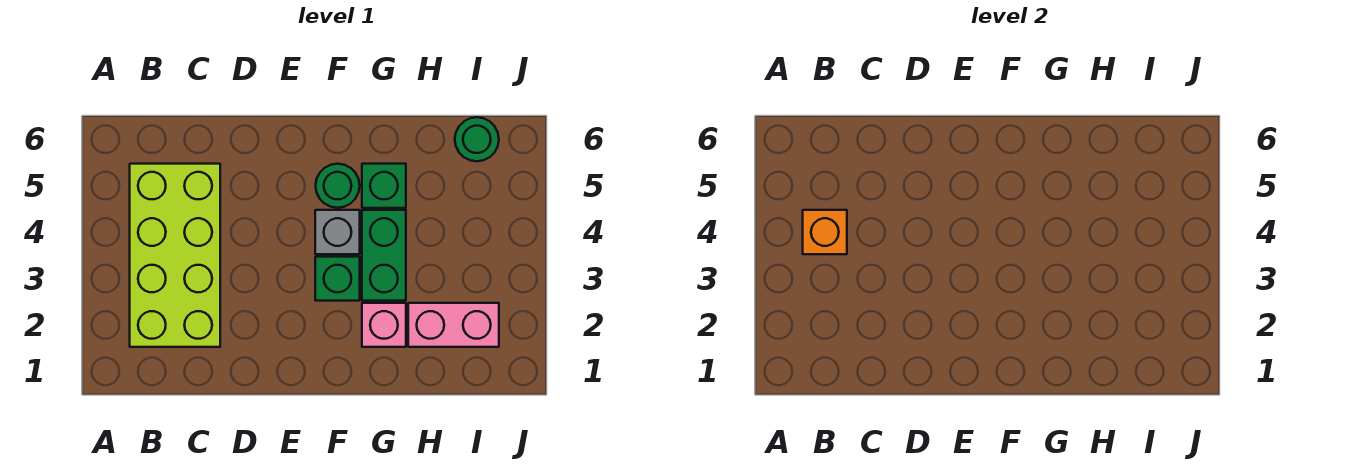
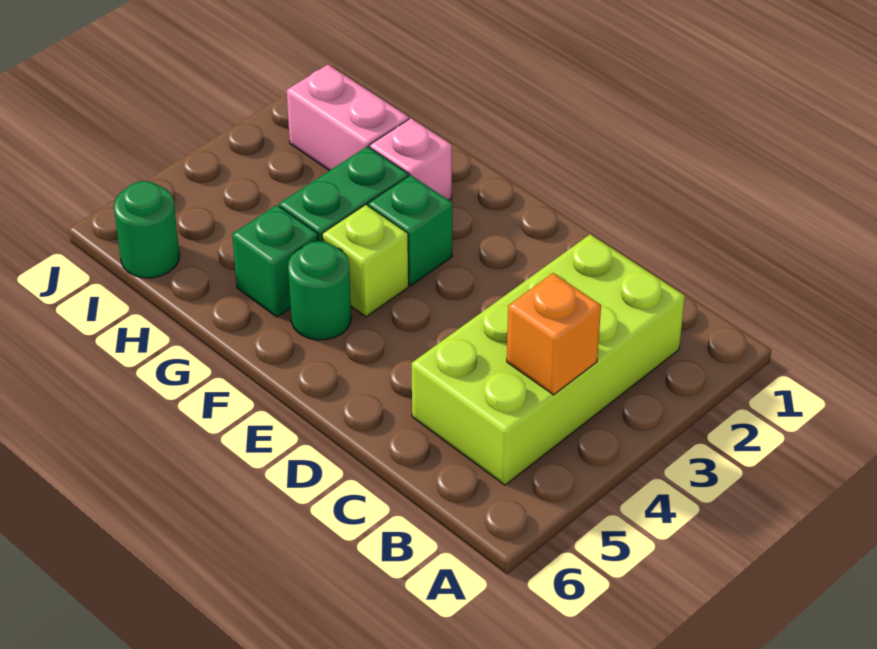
grey 1x1 brick [315,210,360,254] -> lime 1x1 brick [322,205,409,317]

